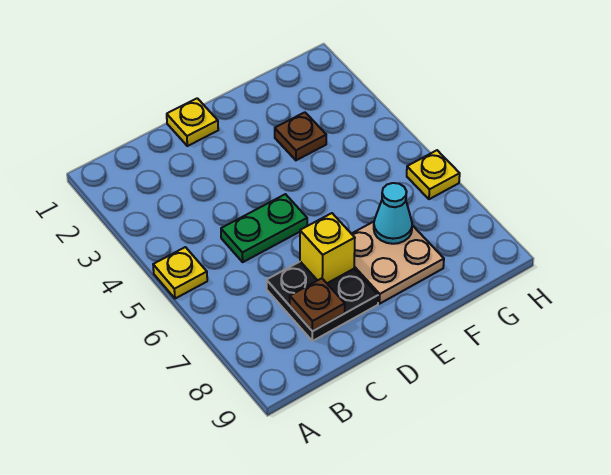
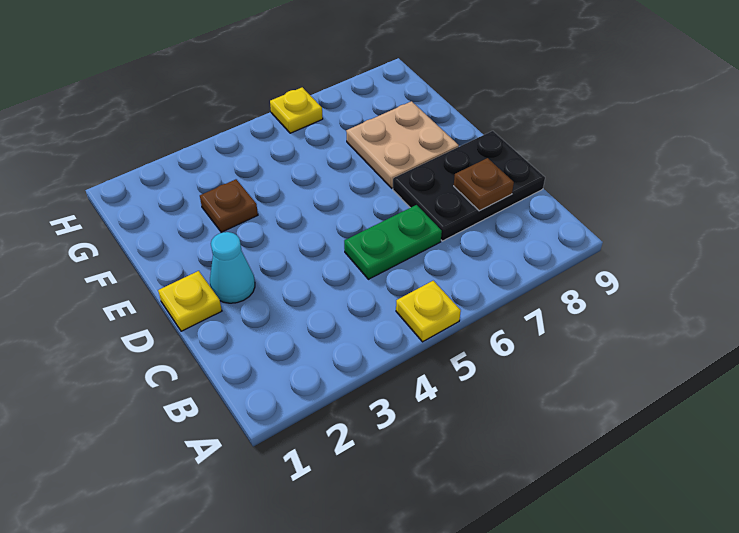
green 1x2 plate [221,194,307,262] -> green 1x2 plate turned to [344,205,442,279]
black 2x2 plate [266,262,378,341] -> black 2x3 plate [393,131,545,241]
yellow 1x1 brick [300,213,355,283] -> none
cyan 1x1 cone [374,183,412,244] -> cyan 1x1 cone moved to [210,232,255,303]

